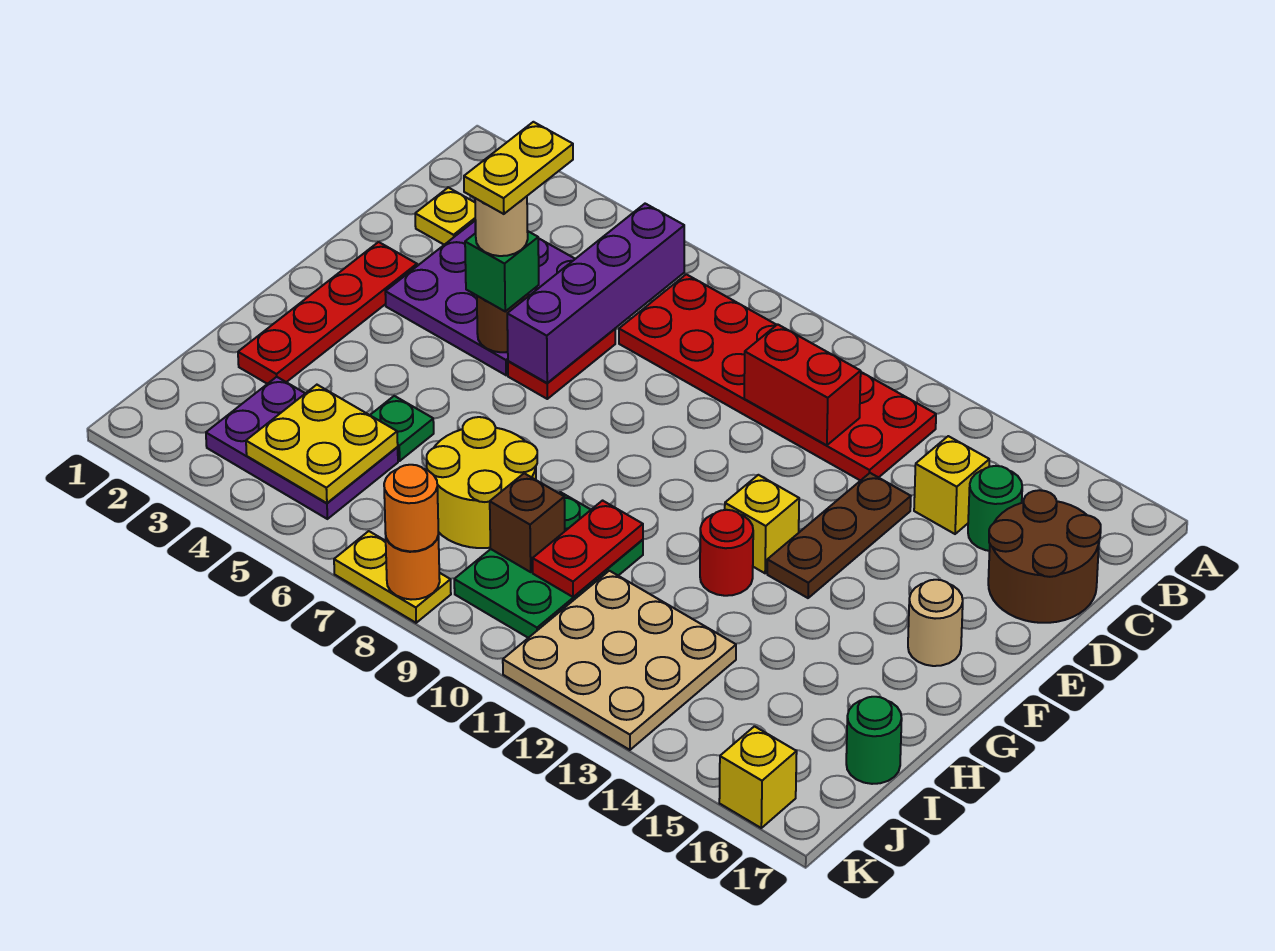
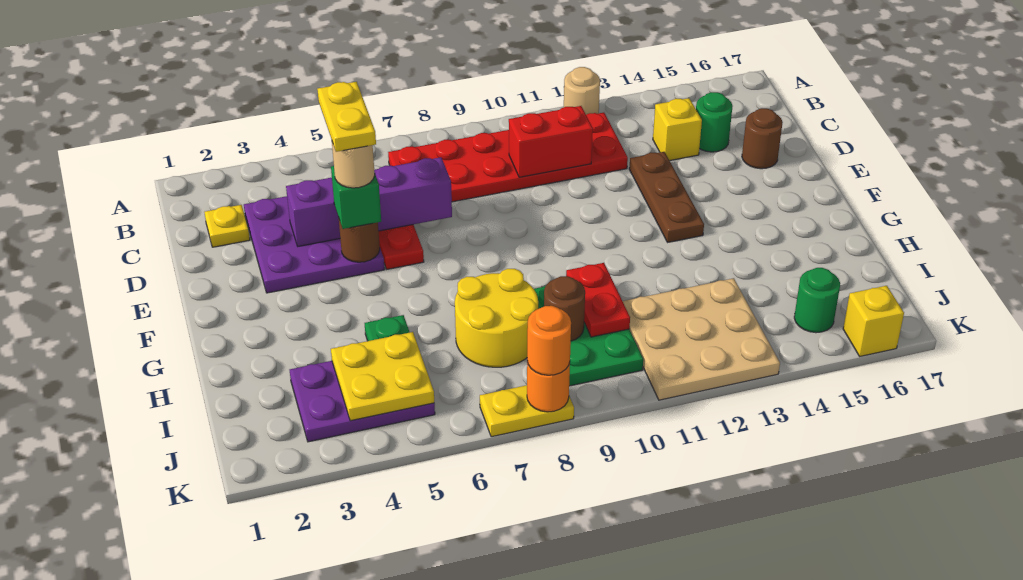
purple 1x4 brick [507,204,684,383] -> purple 1x4 brick turned to [286,157,452,246]
brown 2x2 round brick [988,490,1101,623] -> brown 1x1 round brick [742,108,783,169]
red 1x4 plate [238,242,417,384] -> none
yellow 1x1 brick [725,475,799,573] -> none
tan 1x1 round brick [908,580,963,666] -> tan 1x1 round brick moved to [564,67,600,114]
red 1x1 round brick [700,510,753,596] -> none
brown 1x1 brick [490,473,565,572] -> brown 1x1 round brick [544,276,585,341]
green 1x1 round brick [846,697,902,784] -> green 1x1 round brick moved to [794,268,840,333]

